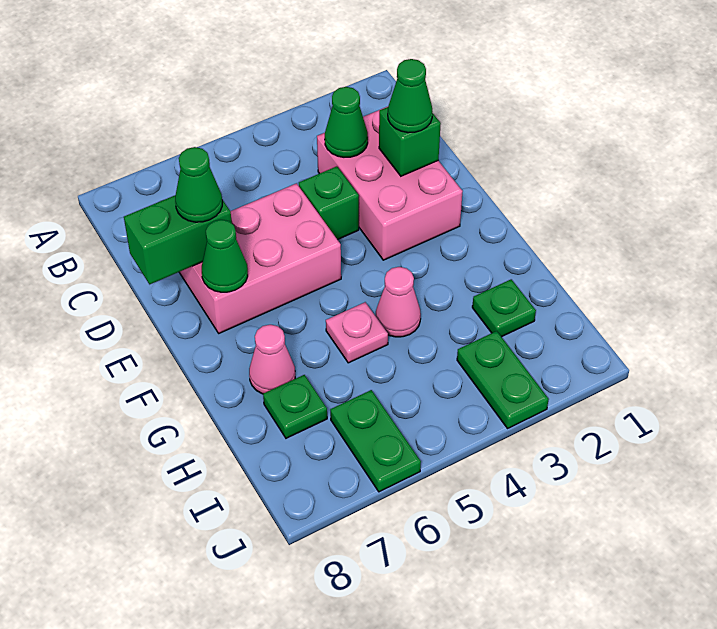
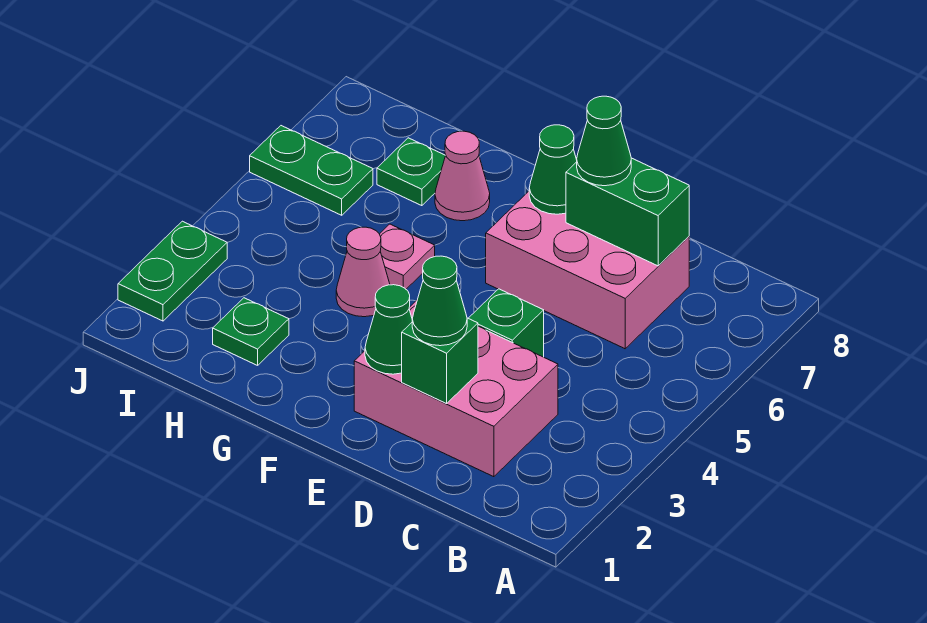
green 1x1 cone [325,87,368,157] -> green 1x1 cone moved to [365,285,412,374]
pink 2x3 brick [179,183,341,333] -> pink 2x3 brick turned to [486,191,689,349]
green 1x2 brick [124,196,232,284] -> green 1x2 brick turned to [566,158,689,266]
green 1x2 plate [457,331,549,428] -> green 1x2 plate turned to [118,221,227,321]

